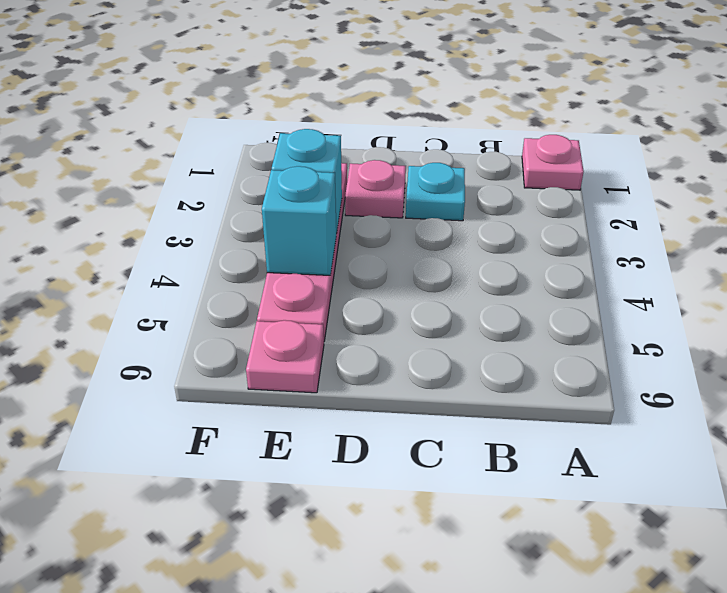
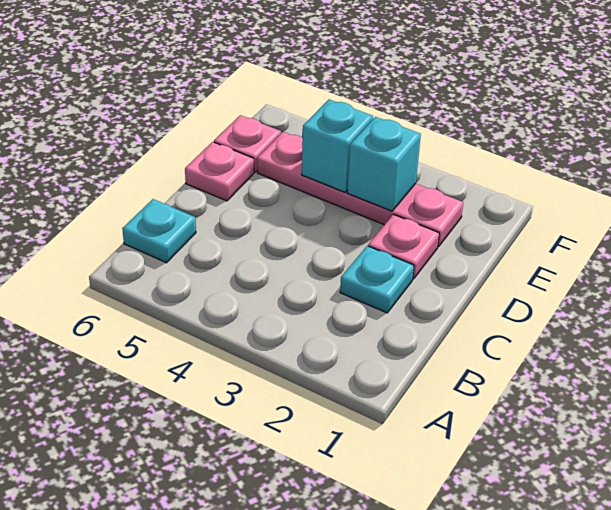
pink 1x1 plate [522,135,584,190] -> pink 1x1 plate moved to [185,142,254,201]
none -> cyan 1x1 plate [122,199,196,263]

